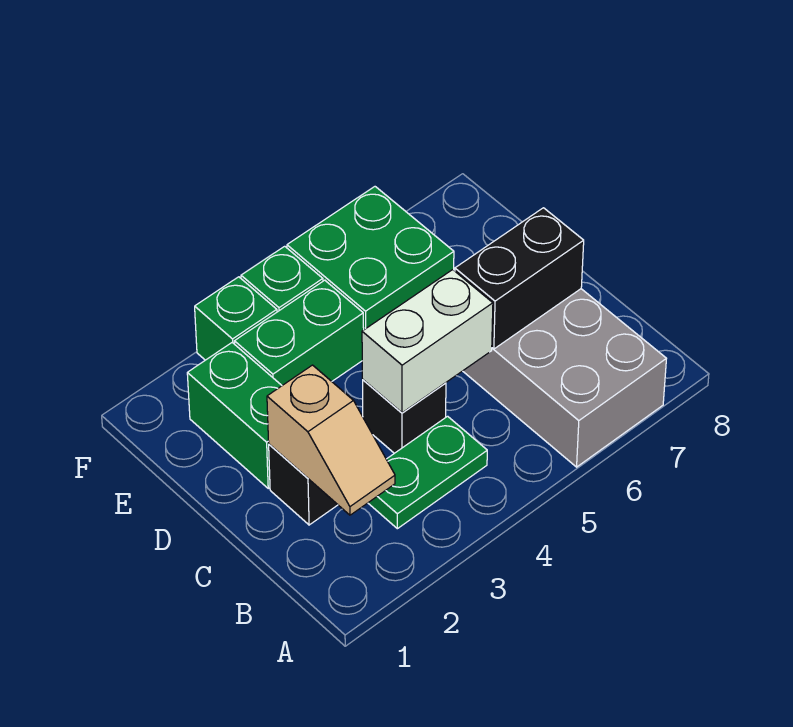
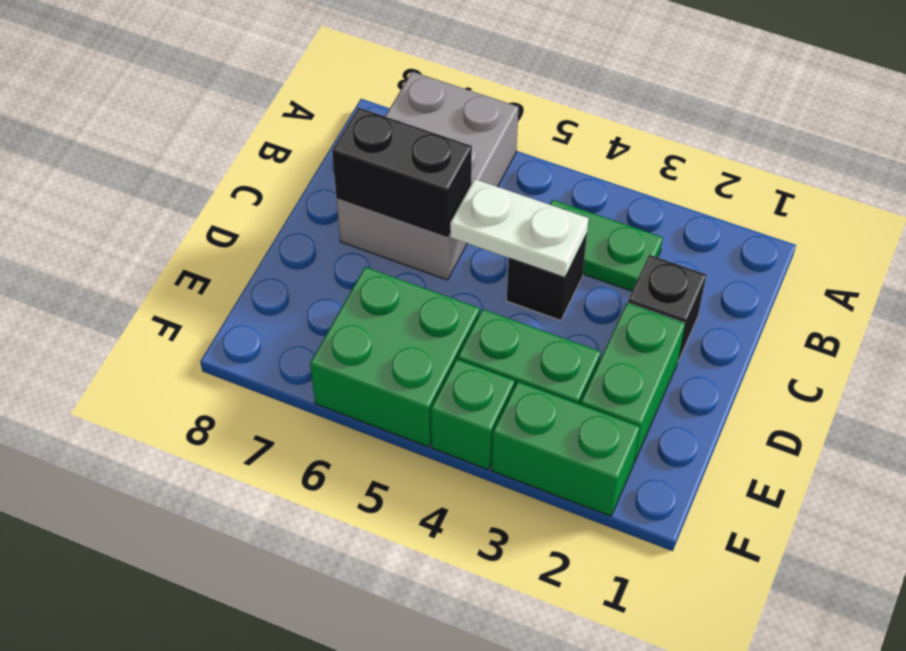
tan 1x2 slope [267,365,395,515] -> none
white 1x2 brick [362,270,493,413] -> white 1x2 plate [450,179,589,278]
green 1x1 brick [195,277,277,360] -> green 1x2 brick [492,382,640,516]

